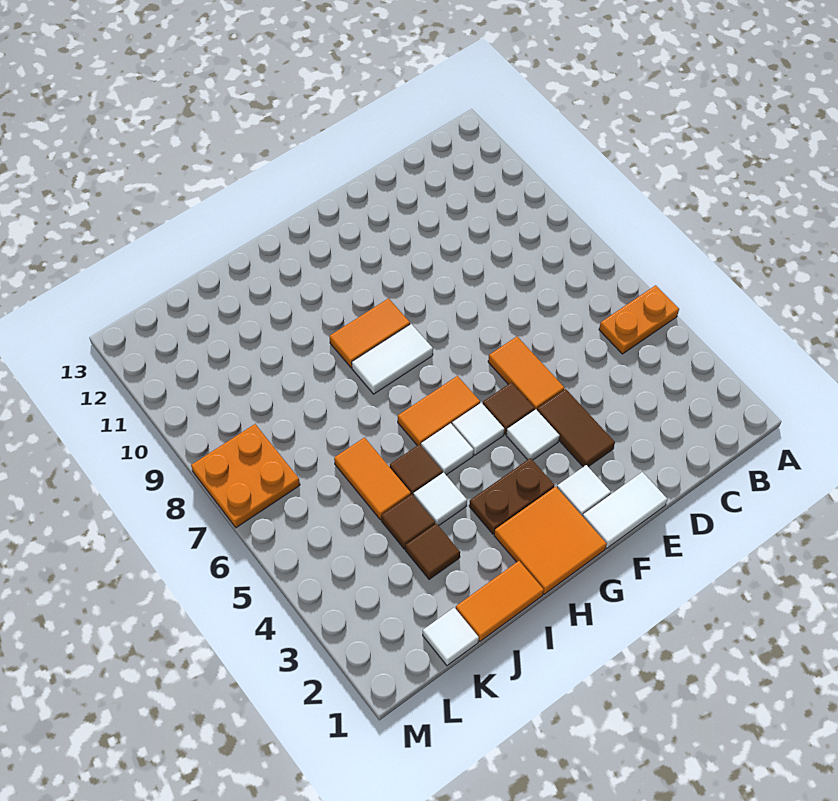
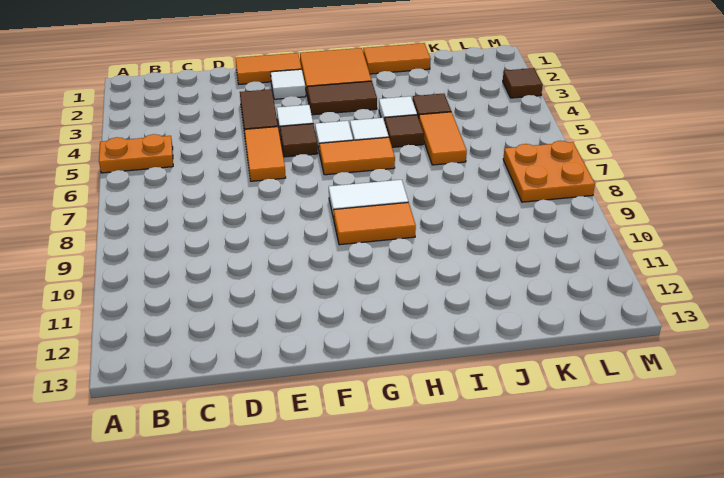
white 1x2 tile [583,472,667,549] -> orange 1x2 tile [235,53,302,84]
brown 1x2 plate [469,458,555,534] -> brown 1x2 tile [307,81,377,115]
brown 1x1 tile [406,523,460,579] -> brown 1x1 tile moved to [503,68,543,98]
white 1x1 tile [423,608,479,665] -> none

